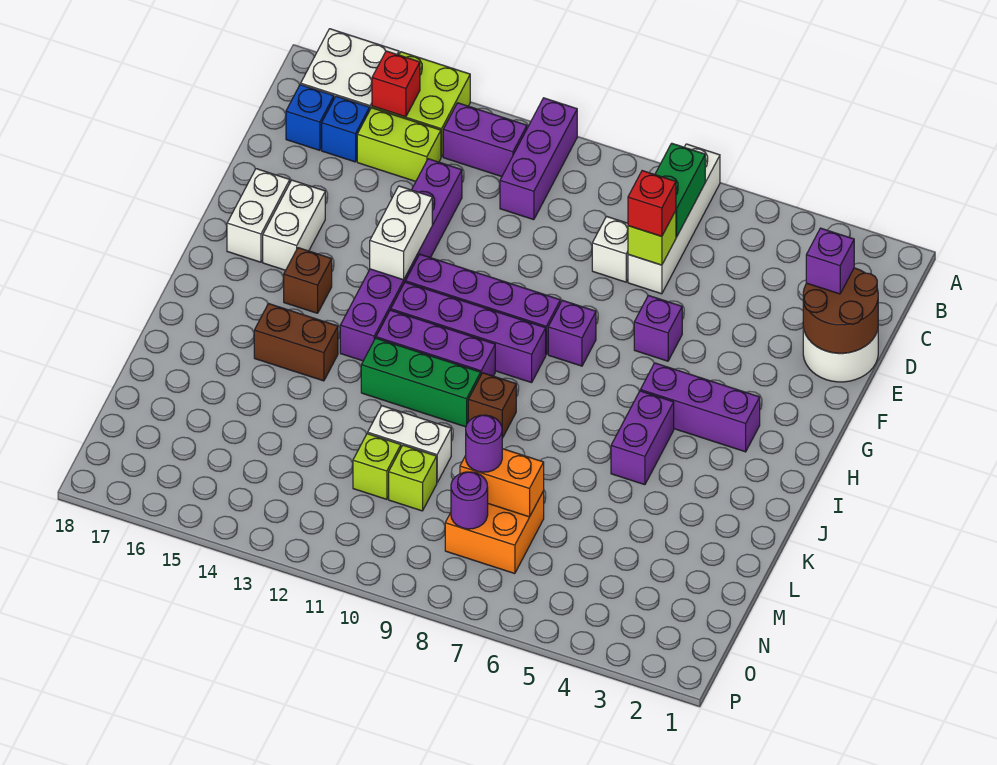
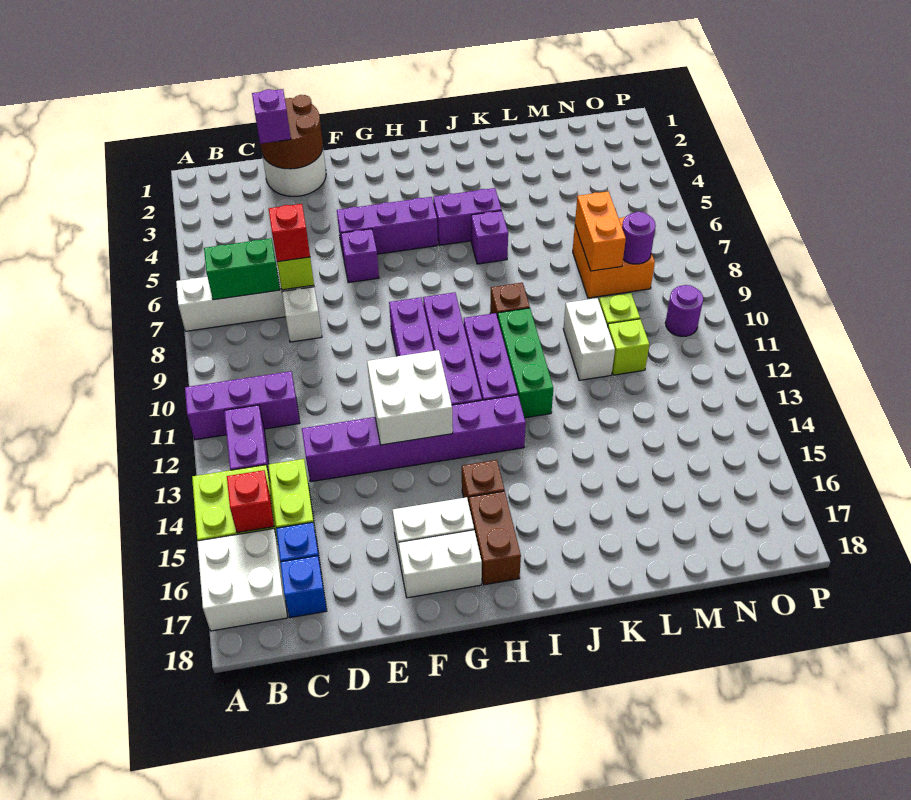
white 1x2 brick [370,186,432,280] -> white 2x2 brick [367,350,453,445]
purple 1x1 brick [548,300,596,366] -> purple 1x1 brick moved to [471,211,508,264]
purple 1x3 brick [640,363,760,452] -> purple 1x3 brick turned to [337,197,438,254]
brown 1x2 brick [254,304,338,381] -> brown 1x2 brick moved to [469,491,521,585]
purple 1x1 round brick [466,415,502,472] -> purple 1x1 round brick moved to [665,285,703,336]

